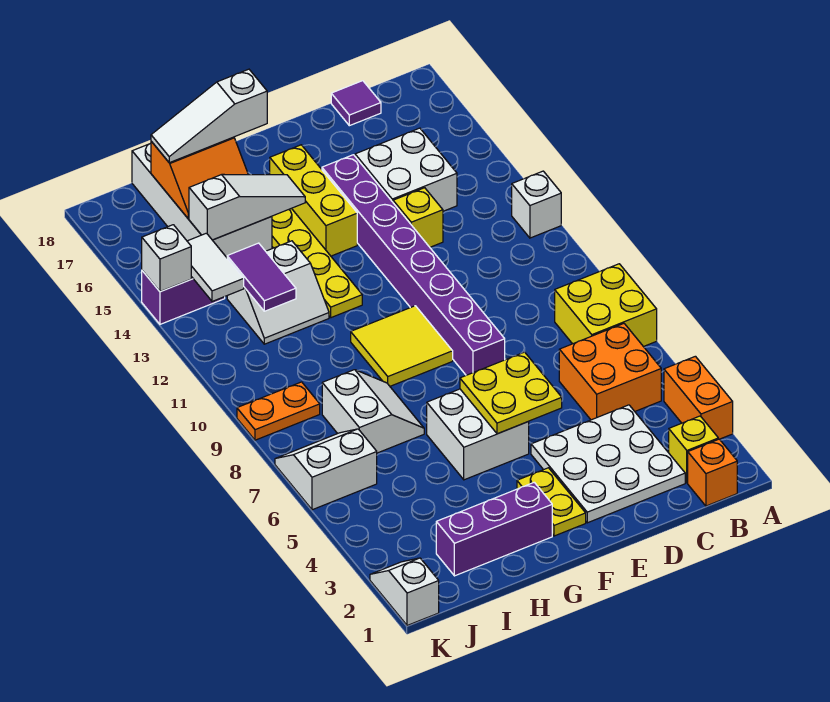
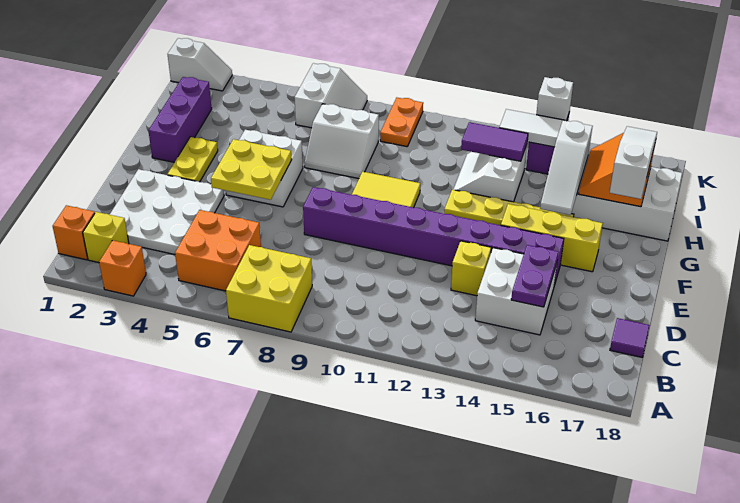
orange 1x2 brick [664,356,733,439] -> orange 1x1 brick [99,240,146,296]
white 1x1 brick [512,171,561,238] -> none
none -> purple 1x2 plate [511,245,558,307]
yellow 1x2 plate [517,468,586,536] -> yellow 1x2 plate turned to [167,137,218,182]

